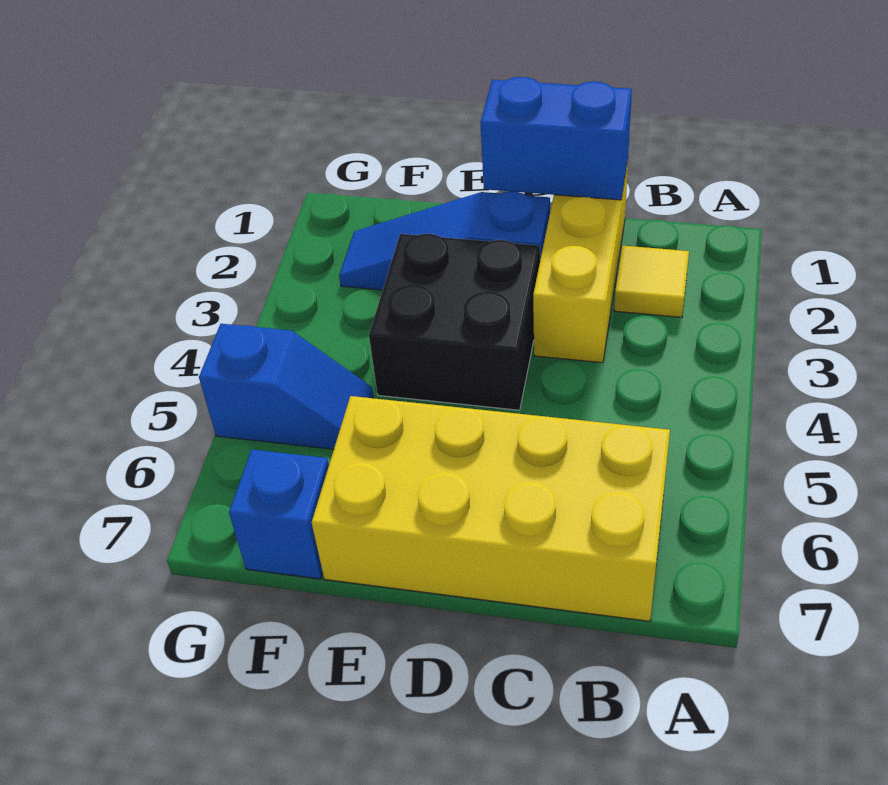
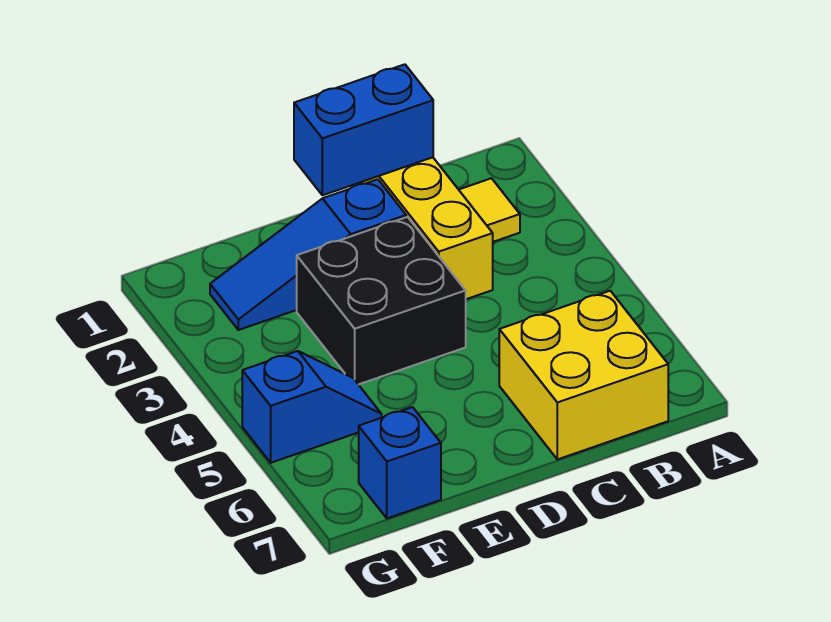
yellow 2x4 brick [312,396,670,621] -> yellow 2x2 brick [499,291,668,459]

